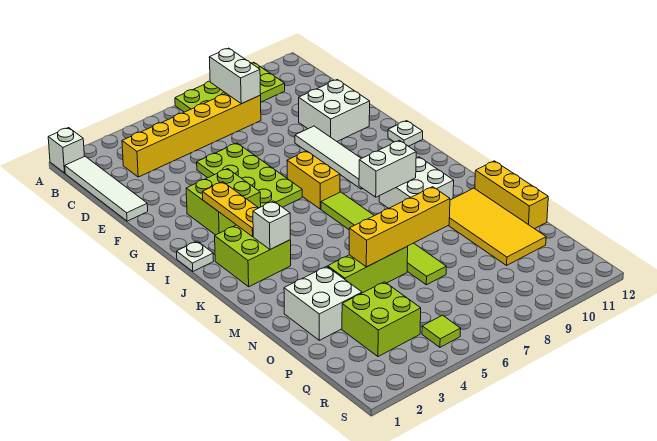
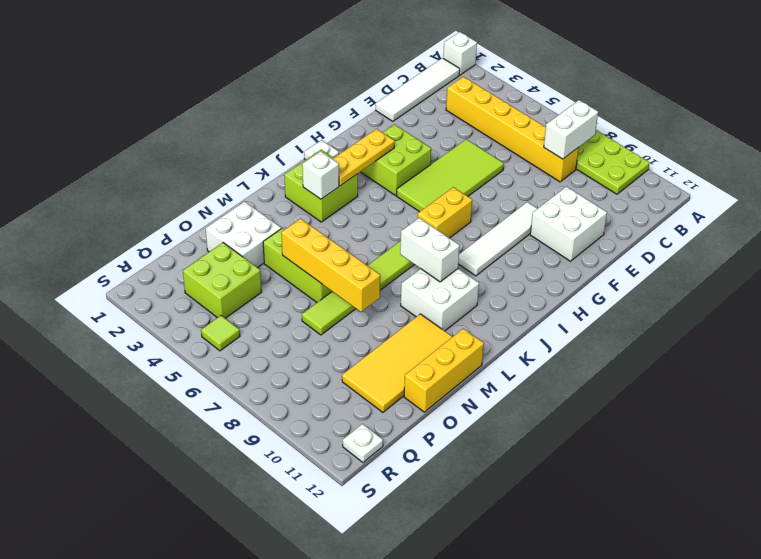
lime 2x4 plate [197,143,302,207] -> lime 2x4 tile [397,139,504,212]
white 1x1 plate [388,121,423,146] -> white 1x1 plate moved to [343,424,383,462]

